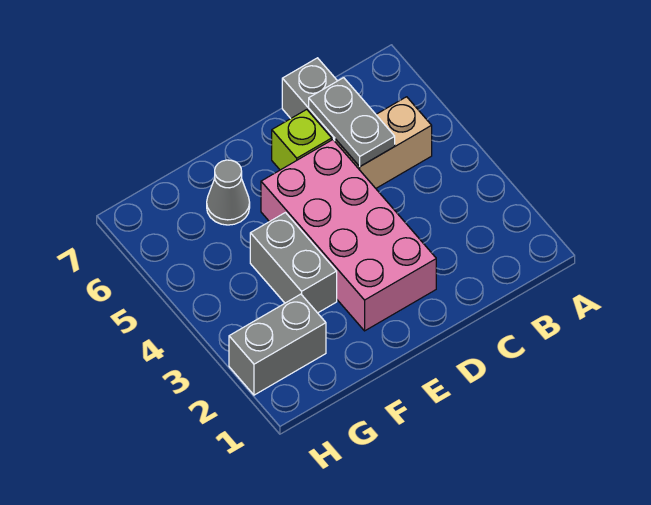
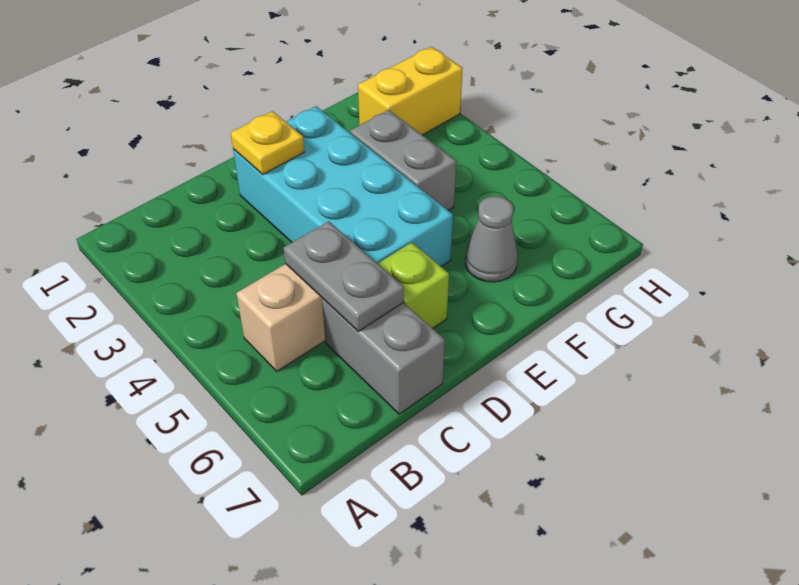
pink 2x4 brick [261,140,436,331] -> cyan 2x4 brick [233,106,453,266]
none -> yellow 1x1 plate [231,111,304,175]
grey 1x2 brick [229,294,326,395] -> yellow 1x2 brick [358,47,463,135]

